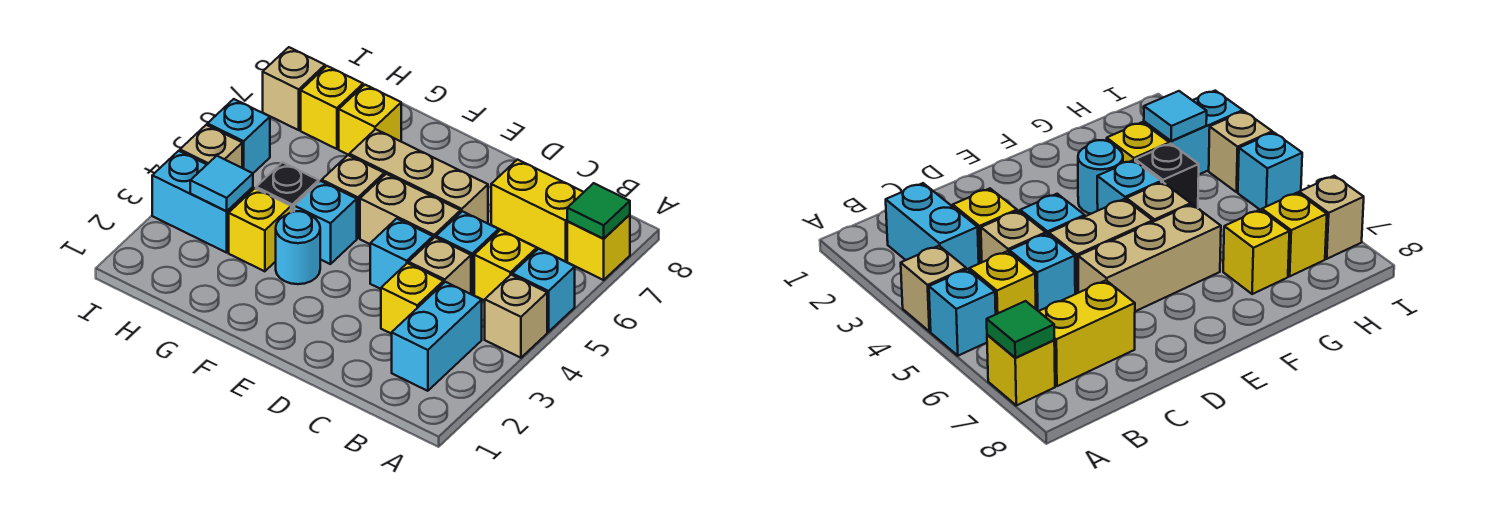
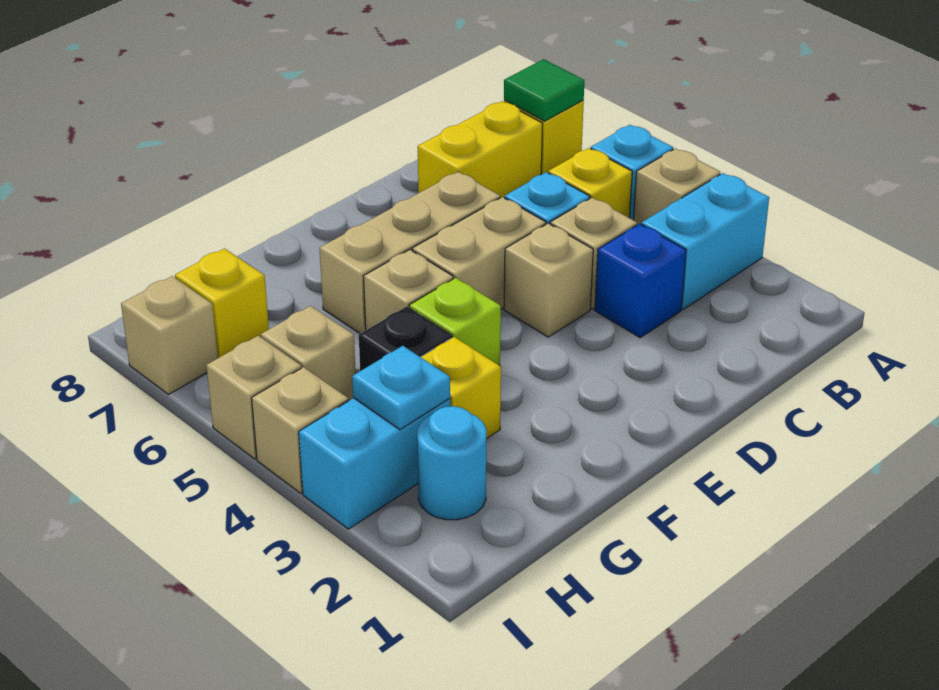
cyan 1x2 brick [392,282,482,391] -> cyan 1x2 brick turned to [641,173,769,310]
yellow 1x1 brick [381,263,444,334] -> blue 1x1 brick [595,224,686,338]
cyan 1x1 brick [370,219,433,289] -> tan 1x1 brick [504,223,593,337]
cyan 1x1 round brick [276,211,320,284] -> cyan 1x1 round brick moved to [417,406,486,520]
cyan 1x1 brick [294,181,357,264] -> lime 1x1 brick [409,278,501,366]
yellow 1x1 brick [339,85,401,155] -> none
cyan 1x1 tile [190,156,253,211] -> cyan 1x1 plate [352,346,450,430]
none -> tan 1x1 brick [261,306,356,401]
cyan 1x1 brick [207,99,270,173] -> tan 1x1 brick [206,336,301,459]

